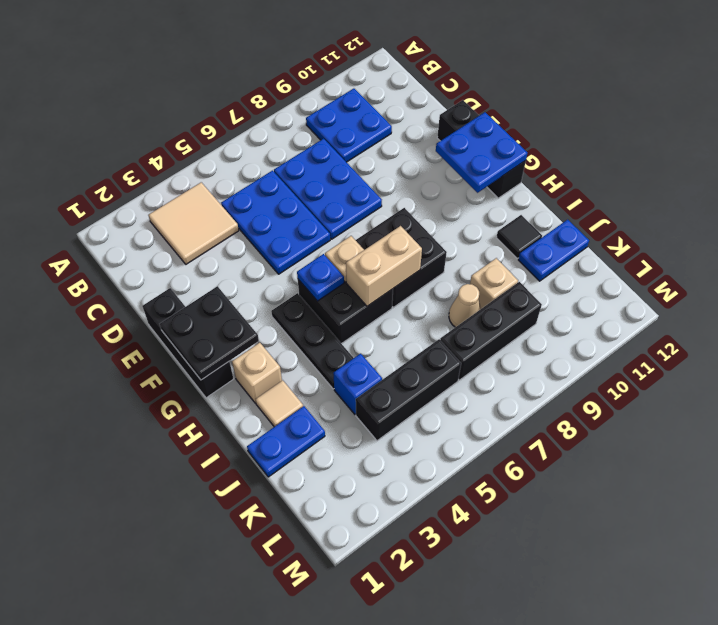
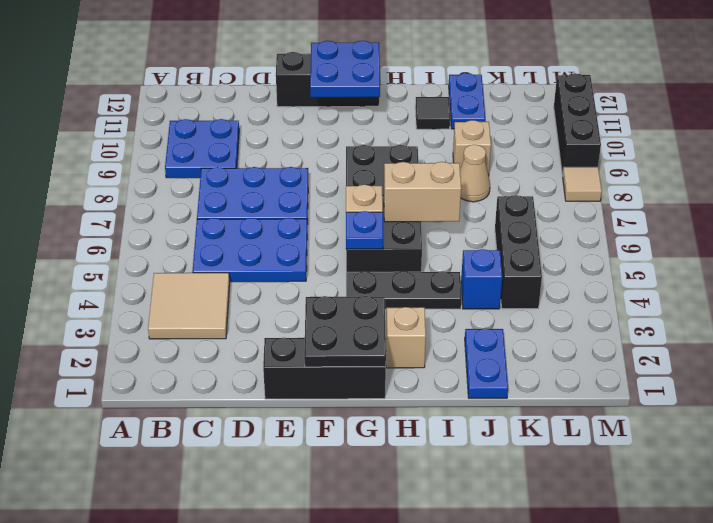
tan 1x2 brick [346,226,422,306] -> tan 1x2 brick turned to [384,162,461,222]
tan 1x1 tile [255,380,303,427] -> tan 1x1 tile moved to [563,167,602,201]
black 1x3 brick [440,282,542,380] -> black 1x3 brick moved to [554,73,601,176]

